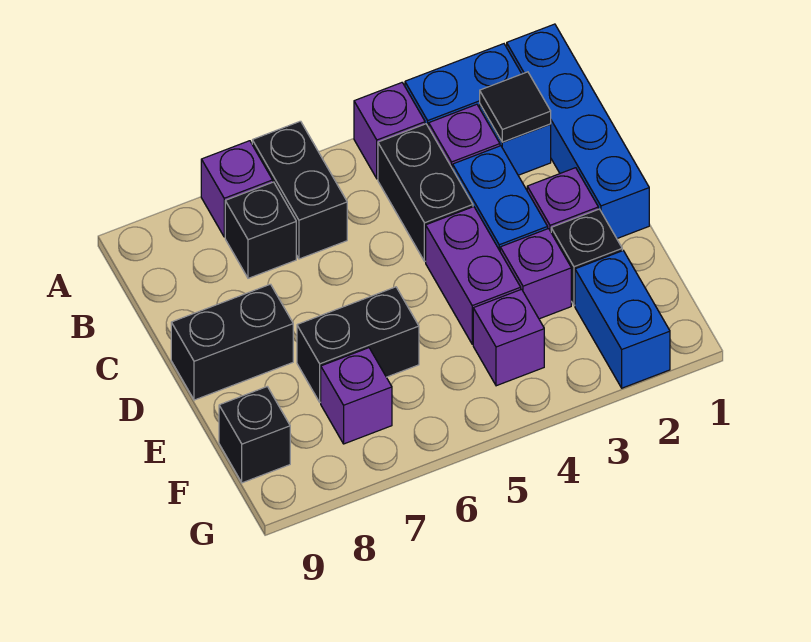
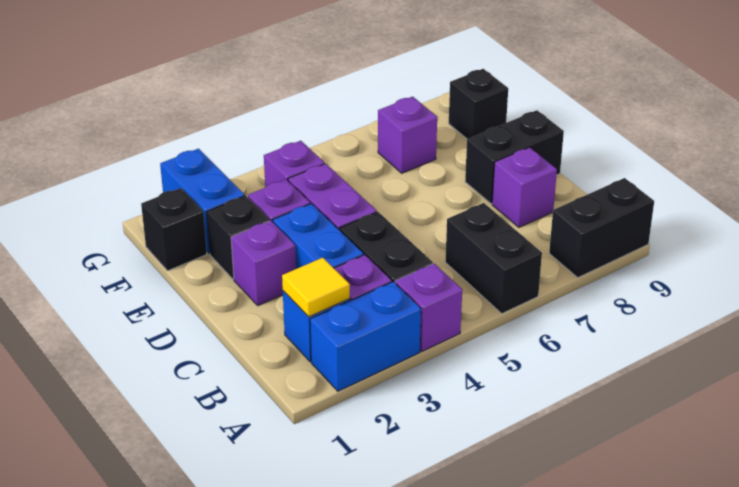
blue 1x4 brick [507,24,649,238] -> none
purple 1x1 brick [201,141,273,237] -> purple 1x1 brick moved to [492,147,557,227]
black 1x1 tile [480,72,551,142] -> yellow 1x1 tile [282,258,350,317]
black 1x1 brick [225,182,296,278] -> black 1x1 brick moved to [141,188,207,271]
black 1x2 brick [297,287,419,402] -> black 1x2 brick moved to [549,178,654,278]

